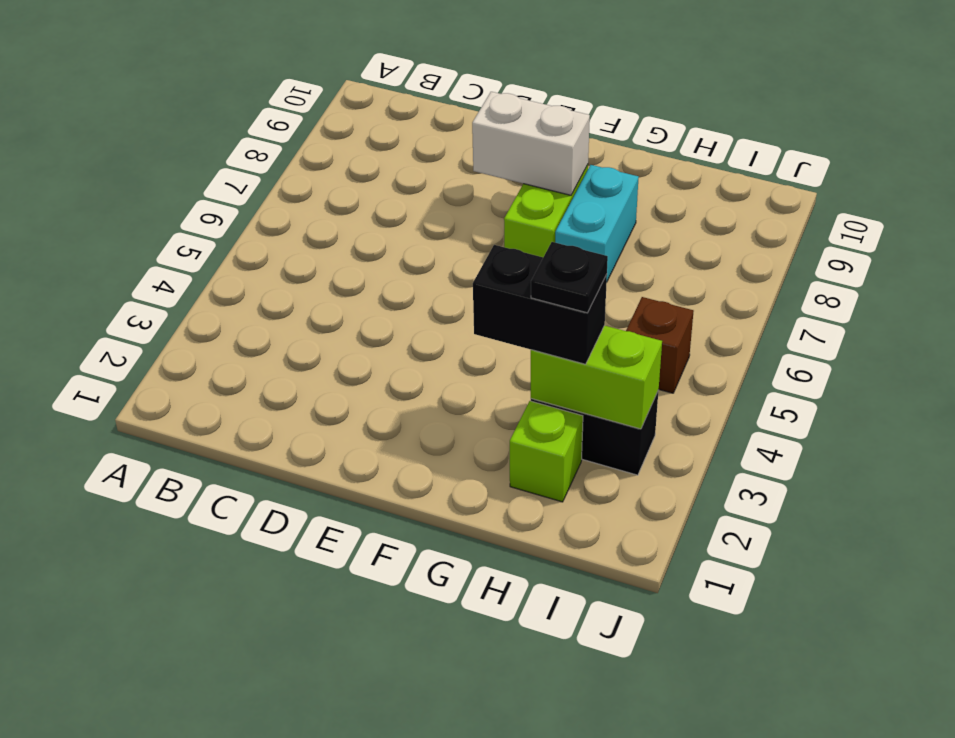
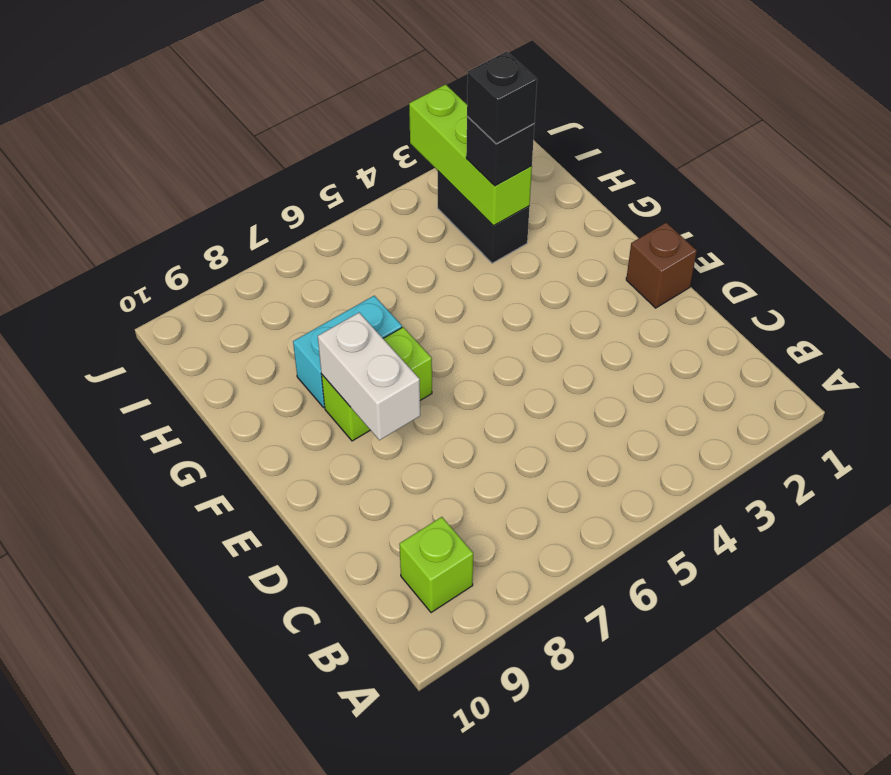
black 1x2 brick [473,245,607,364] -> black 1x1 brick [466,117,534,186]
lime 1x1 brick [510,401,583,502] -> lime 1x1 brick moved to [399,517,473,613]
lime 1x2 brick [531,326,662,429] -> lime 1x3 brick [409,84,532,226]
black 1x1 plate [531,242,608,313] -> black 1x1 brick [467,51,537,144]
brown 1x1 brick [626,297,694,393] -> brown 1x1 brick moved to [626,223,697,308]

